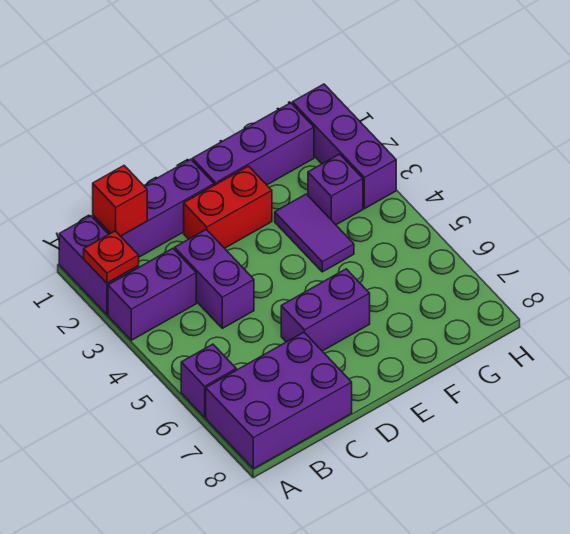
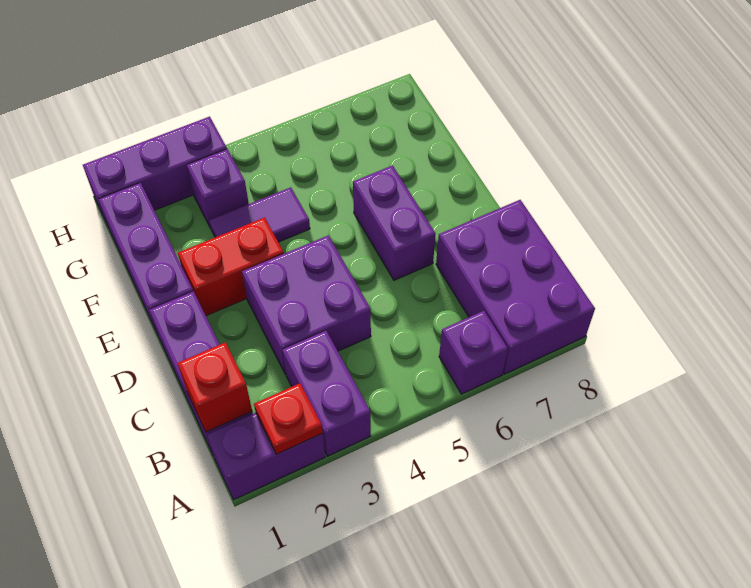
purple 1x2 brick [175,229,254,328] -> purple 2x2 brick [242,235,371,374]
red 1x2 brick [184,166,272,248] -> red 1x2 brick turned to [178,217,284,316]

